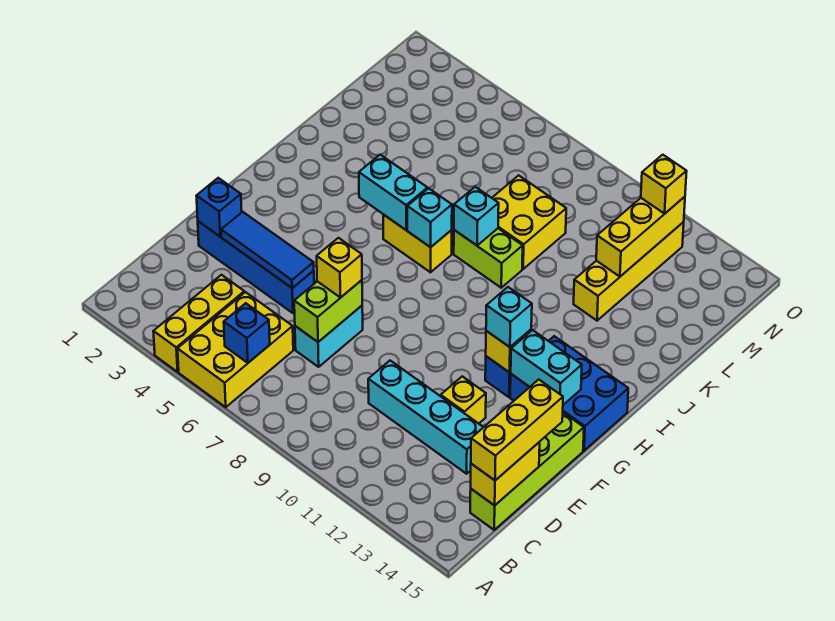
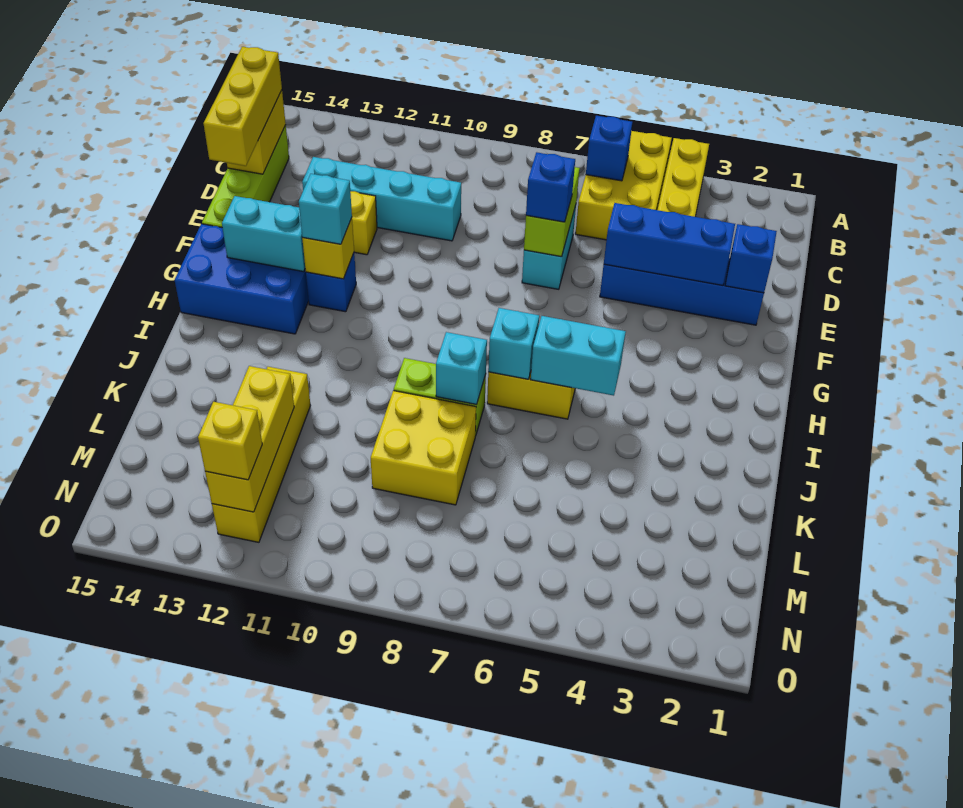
blue 1x3 tile [221,212,314,288] -> blue 1x3 brick [604,203,735,286]
yellow 1x1 brick [317,238,362,298] -> blue 1x1 brick [526,152,575,222]

